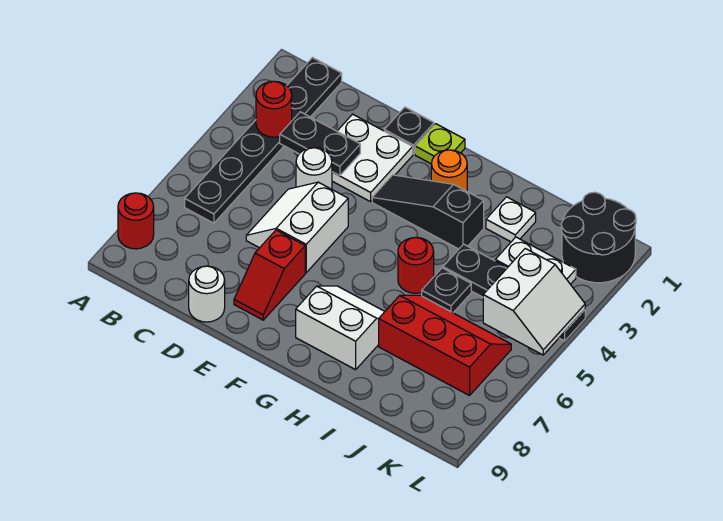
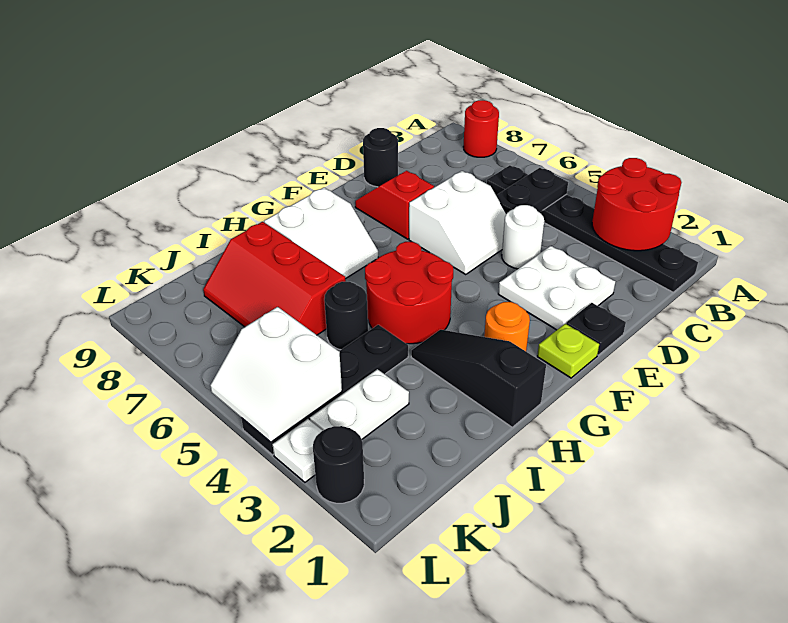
red 1x1 round brick [256,81,292,137] -> red 2x2 round brick [592,158,681,251]
black 1x2 plate [280,112,360,176] -> black 1x2 plate moved to [496,168,568,214]
white 2x2 slope [246,182,348,273] -> white 2x2 slope turned to [409,171,506,275]
white 1x1 round brick [189,266,225,322] -> black 1x1 round brick [363,128,398,187]
black 1x3 slope [372,175,484,249] -> black 1x3 slope turned to [411,330,546,427]
red 1x1 round brick [398,238,434,293] -> red 2x2 round brick [365,242,453,344]
white 1x1 plate [486,197,536,242] -> white 1x1 plate moved to [272,419,323,482]
black 1x1 plate [422,268,471,313] -> black 1x1 round brick [324,282,368,350]
red 2x3 slope [379,295,511,396] -> red 2x3 slope turned to [203,222,346,335]
black 2x2 round brick [561,192,636,283] -> black 1x1 round brick [313,426,364,503]

